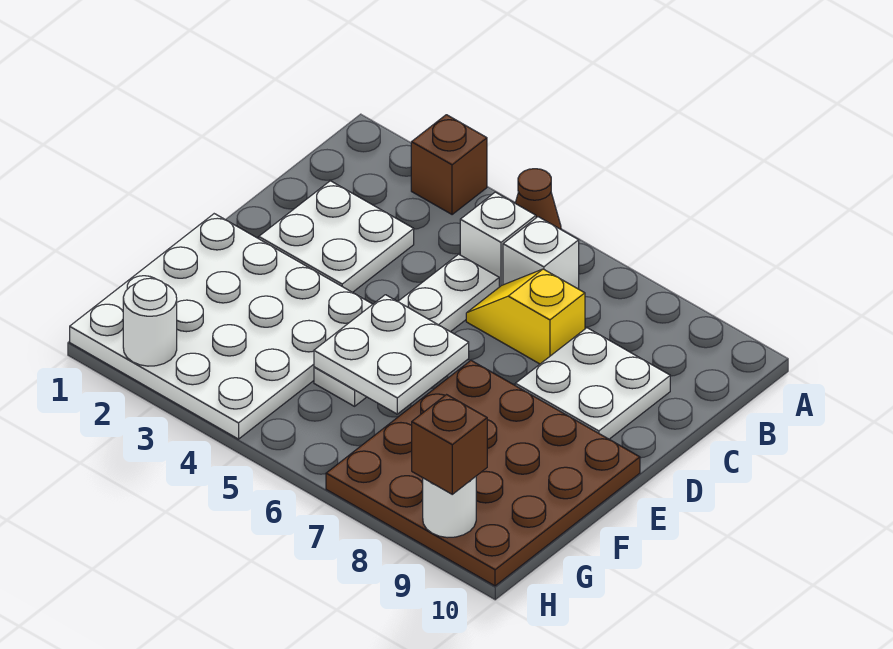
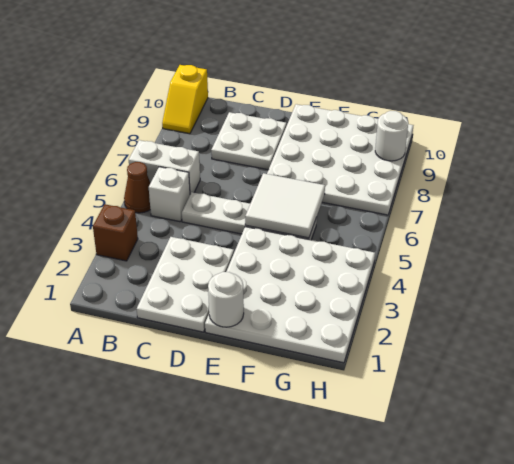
white 1x1 brick [503,217,579,289] -> white 1x2 brick [129,140,200,194]
white 2x2 plate [259,181,414,292] -> white 2x3 plate [137,237,234,332]
yellow 1x2 slope [466,269,585,364] -> yellow 1x2 slope moved to [162,65,208,134]
white 2x2 plate [314,295,469,414] -> white 2x2 tile [245,173,325,238]
brown 4x4 plate [326,361,640,586] -> white 4x4 plate [267,104,413,215]
white 1x1 round brick [123,278,177,366] -> white 1x1 round brick moved to [208,272,244,327]
brown 1x1 brick [412,395,487,494] -> none

